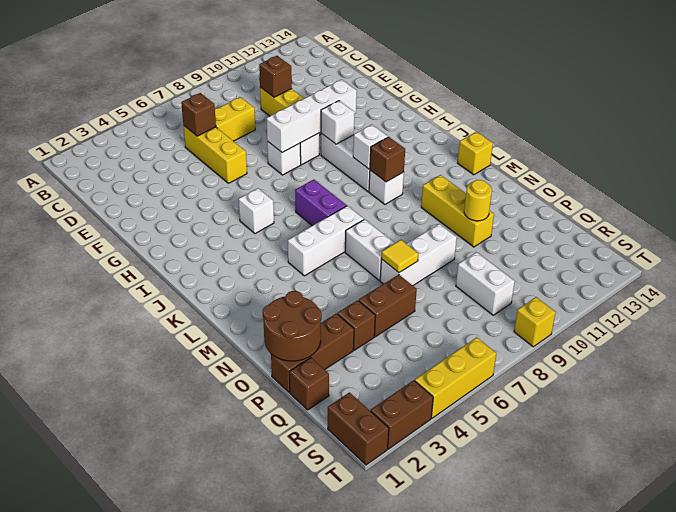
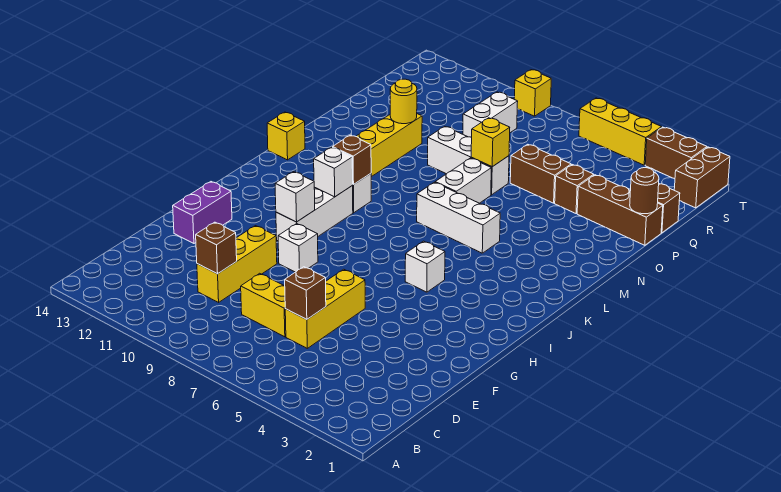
white 1x1 brick [267,141,301,175] -> none
white 1x4 brick [266,80,357,152] -> none
purple 1x2 brick [295,180,347,226] -> purple 1x2 brick moved to [173,182,232,243]
brown 2x2 round brick [263,291,322,361] -> brown 1x1 round brick [630,168,659,214]
yellow 1x1 tile [381,240,418,273] -> yellow 1x1 brick [471,118,510,167]

